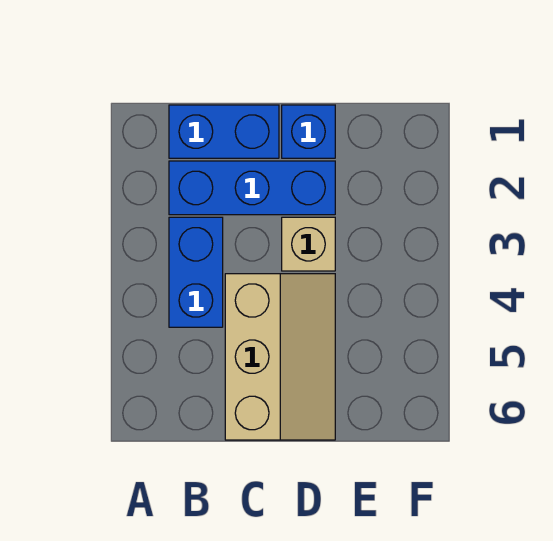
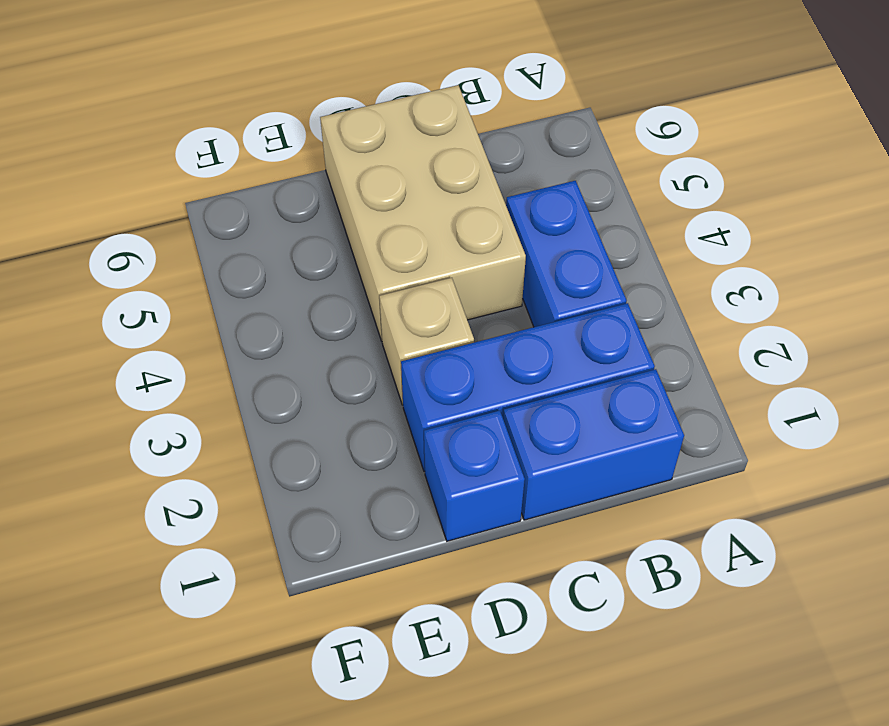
tan 2x3 slope [225,274,335,440] -> tan 2x3 brick [320,85,526,341]

